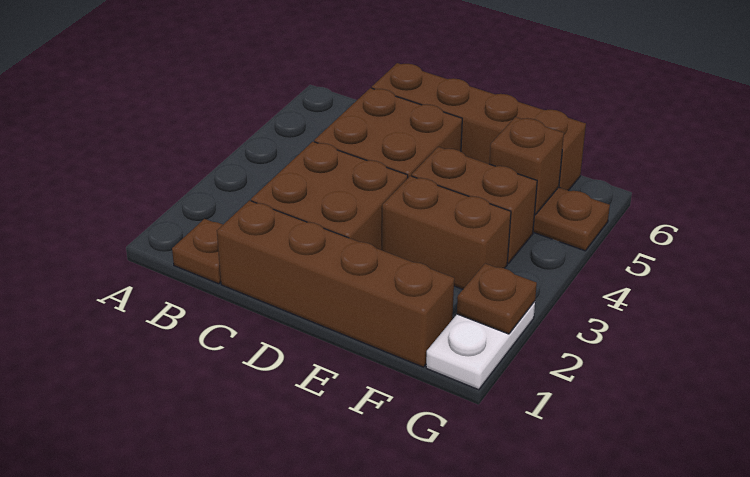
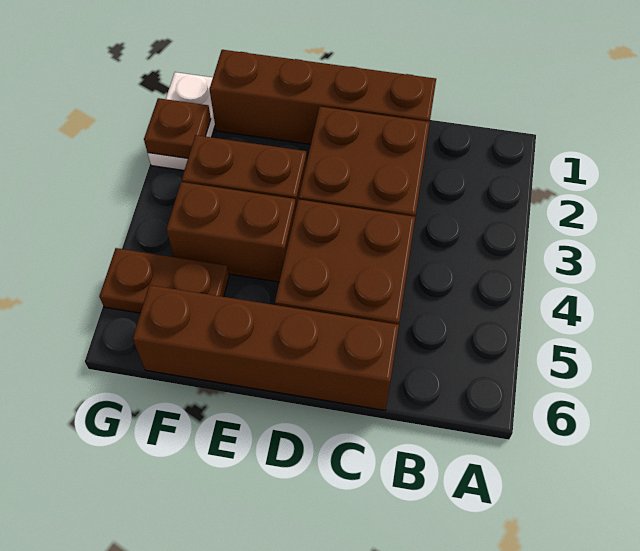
brown 1x1 plate [172,219,223,284] -> none
brown 1x1 brick [489,117,564,215] -> none

